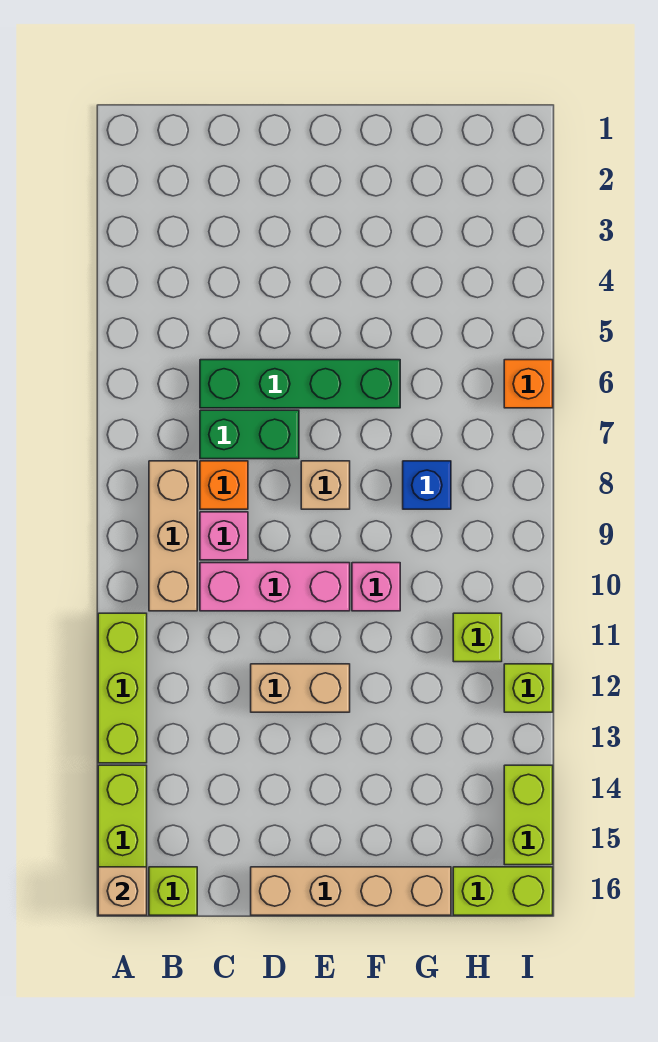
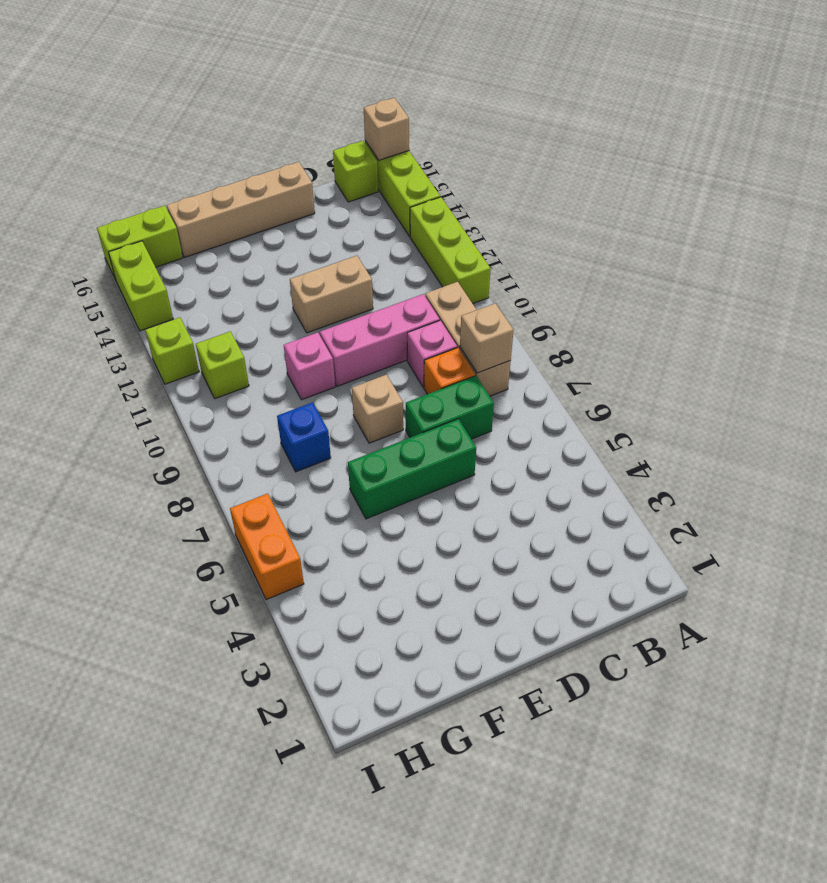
none -> tan 1x1 brick [460,303,514,373]
green 1x4 brick [200,360,400,408] -> green 1x3 brick [348,419,476,519]
orange 1x1 brick [504,360,553,408] -> orange 1x2 brick [230,494,304,600]

